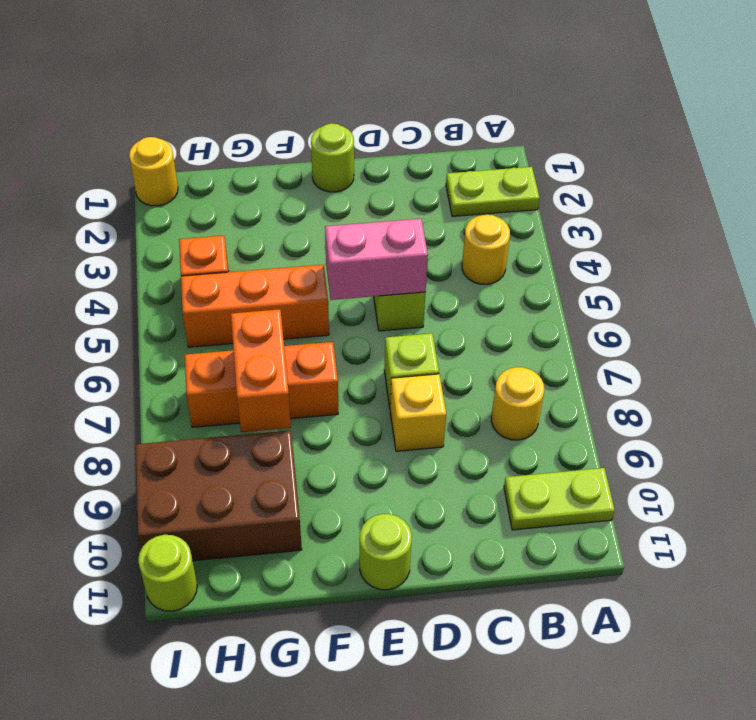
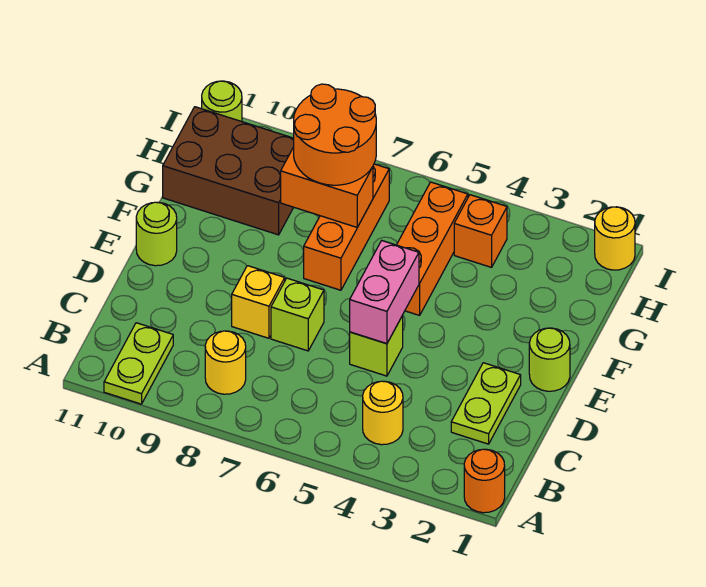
none -> orange 1x1 round brick [464,449,505,513]
lime 1x2 plate [446,167,540,216] -> lime 1x2 plate moved to [451,363,521,444]
none -> orange 2x2 round brick [294,84,376,185]
brown 2x3 brick [136,430,302,561] -> brown 2x3 brick turned to [163,107,294,235]

